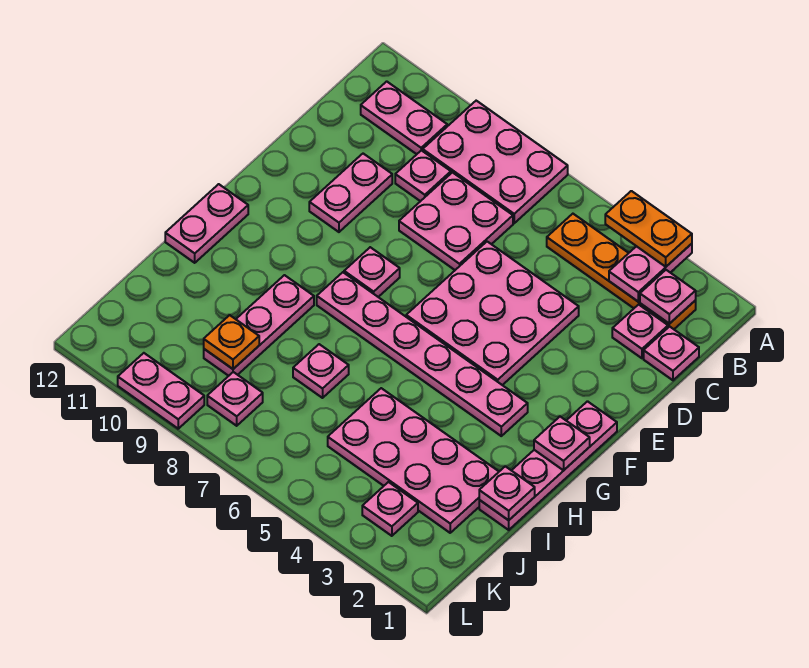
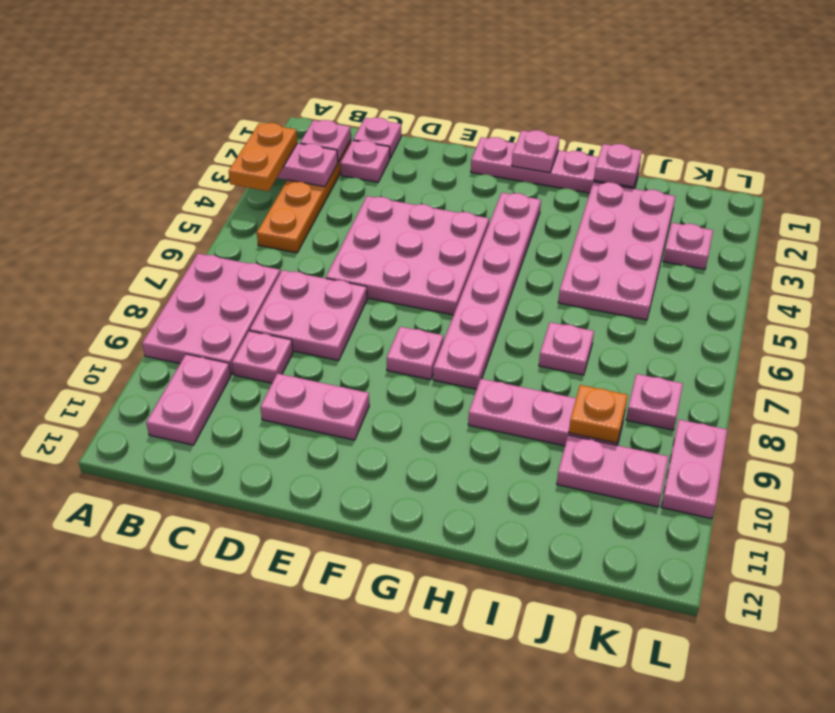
pink 1x2 plate [165,184,248,263] -> pink 1x2 plate moved to [557,435,668,507]

